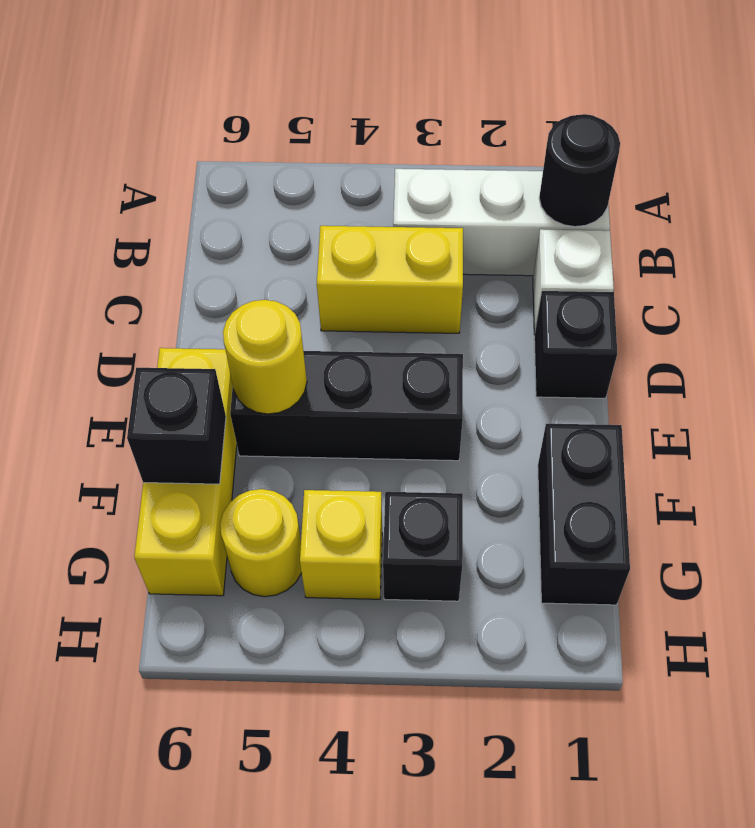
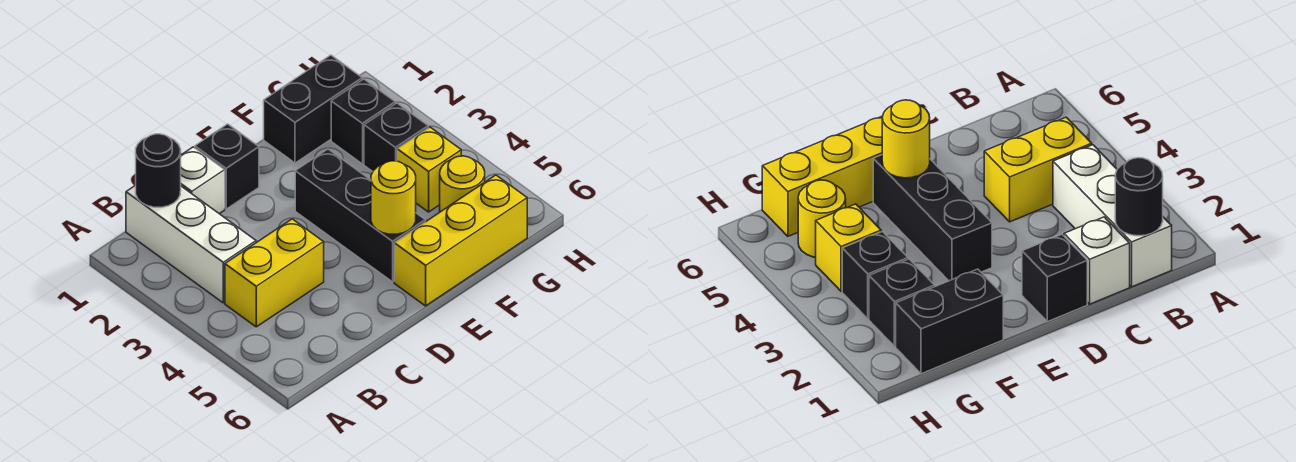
yellow 1x2 brick [317,226,463,333] -> yellow 1x2 brick turned to [225,219,324,327]
black 1x1 brick [127,368,226,484] -> black 1x1 brick moved to [331,79,395,164]

